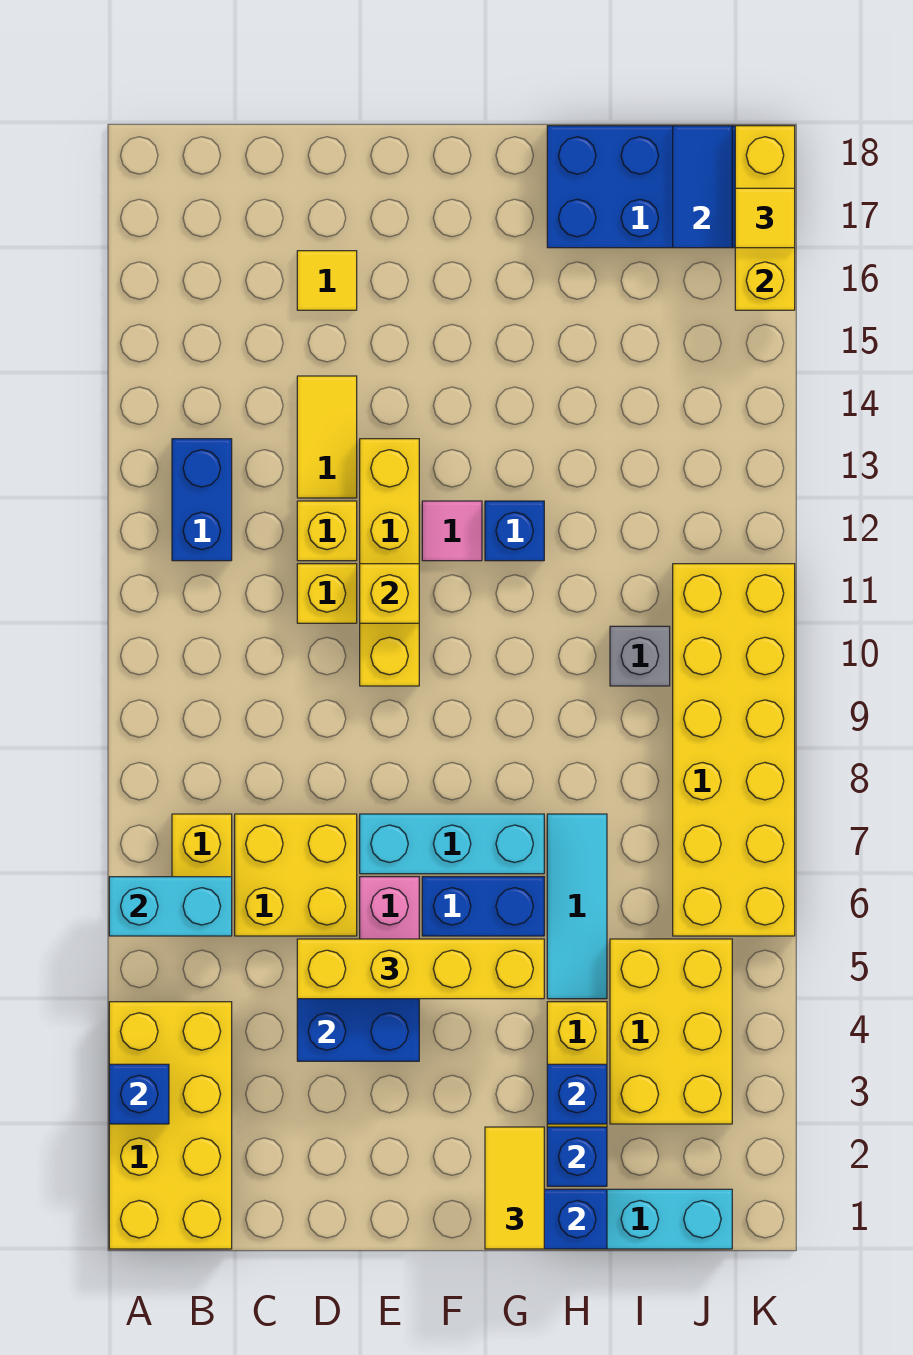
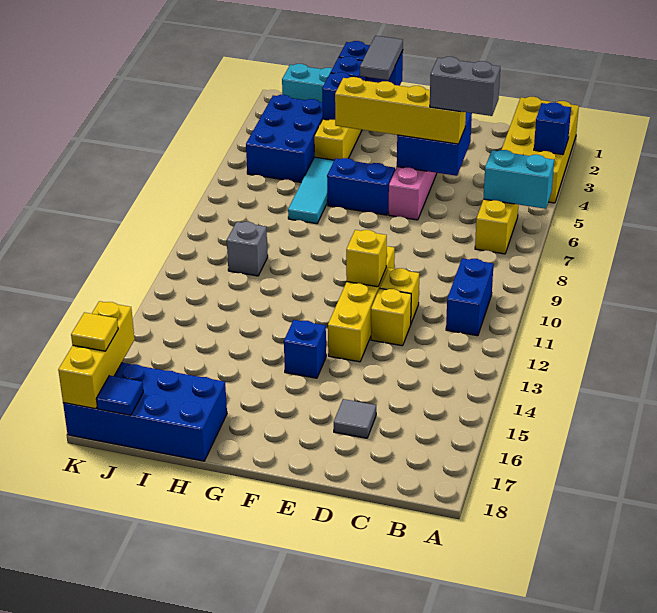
blue 1x2 brick [172,439,232,561] -> blue 1x2 brick moved to [446,258,494,336]
none -> grey 1x2 brick [430,57,500,116]
yellow 2x2 brick [235,814,357,936] -> none
yellow 1x2 tile [297,376,357,498] -> none
yellow 1x1 tile [297,251,357,310] -> grey 1x1 tile [334,399,376,438]
cyan 1x3 brick [360,814,544,874] -> none
pink 1x1 tile [422,501,482,561] -> none
yellow 1x2 tile [485,1127,544,1249] -> grey 1x2 tile [360,36,403,80]
blue 1x1 brick [485,501,544,561] -> blue 1x1 brick moved to [284,320,326,378]
yellow 2x3 brick [610,939,732,1124] -> blue 2x3 brick [246,95,323,182]
yellow 2x6 brick [673,564,795,936] -> none
blue 1x2 tile [673,126,732,248] -> blue 1x1 tile [96,376,143,415]

